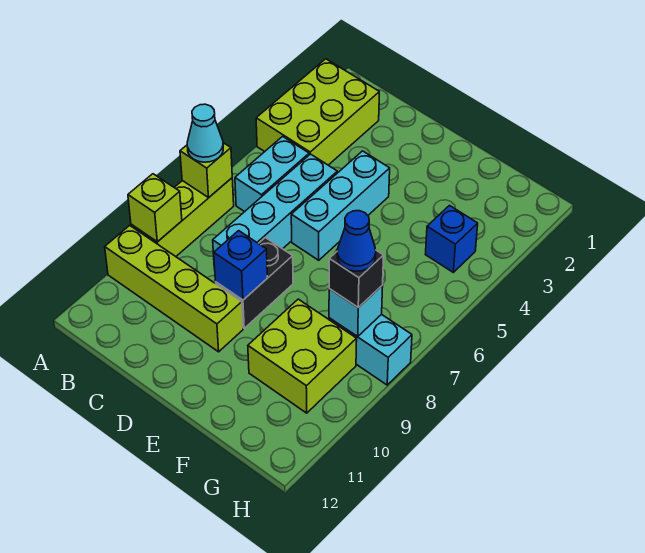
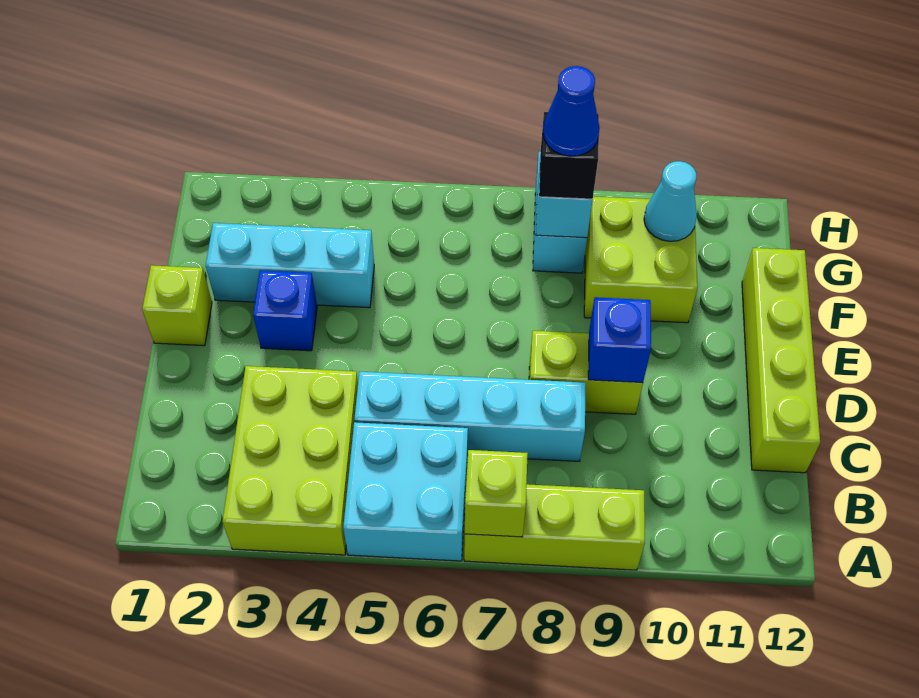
lime 2x3 brick [256,59,379,165] -> lime 2x3 brick turned to [222,366,358,555]
cyan 1x1 cone [187,104,223,162] -> cyan 1x1 cone moved to [644,161,697,241]
lime 1x1 brick [128,174,182,242] -> lime 1x1 brick moved to [142,265,212,346]
lime 1x4 brick [105,225,243,352] -> lime 1x4 brick moved to [742,248,820,473]
cyan 1x2 brick [235,136,309,212] -> cyan 2x2 brick [343,422,468,561]
cyan 1x3 brick [291,151,390,260] -> cyan 1x3 brick moved to [206,223,374,308]
black 1x2 brick [216,238,293,328] -> lime 1x2 brick [529,331,643,414]
blue 1x1 brick [425,206,478,272] -> blue 1x1 brick moved to [253,270,317,351]

